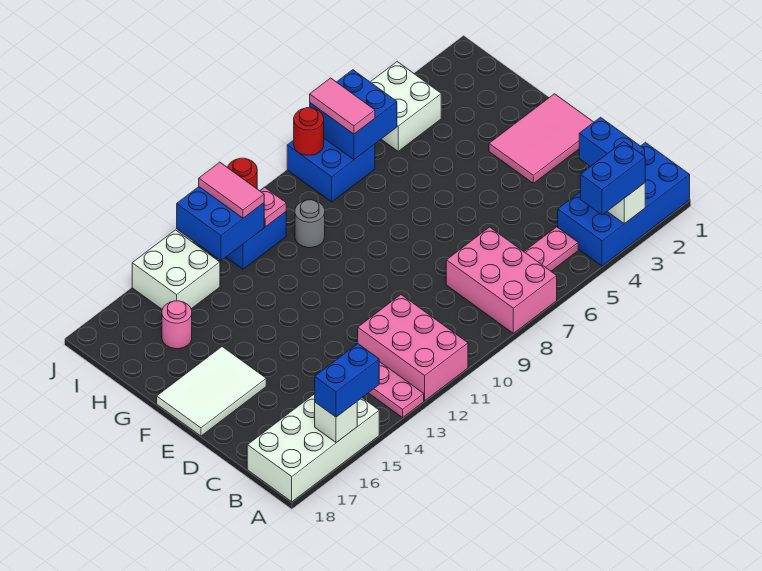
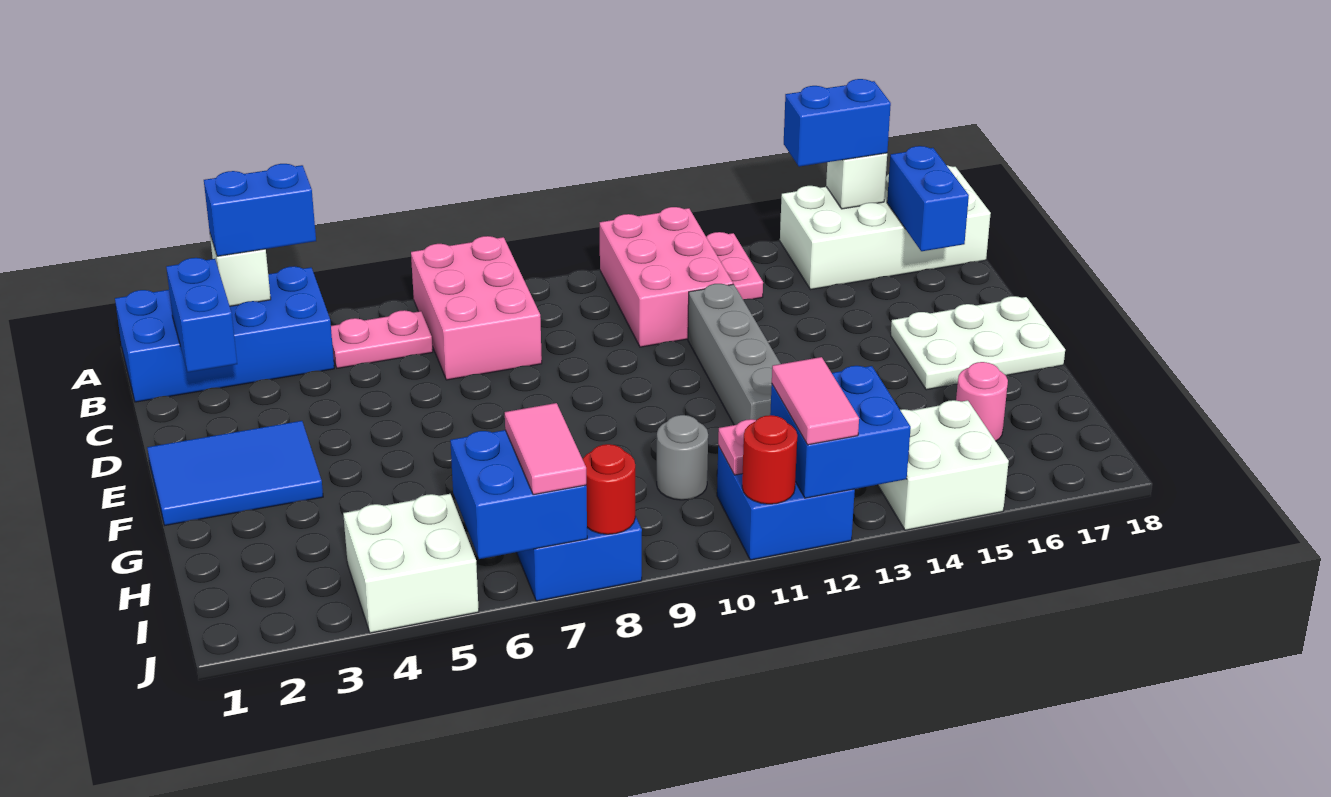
none -> blue 1x2 brick [887,146,969,251]
none -> grey 1x4 brick [688,284,781,425]
pink 2x3 tile [489,94,593,183] -> blue 2x3 tile [147,421,323,525]
white 2x3 tile [157,347,266,436] -> white 2x3 plate [891,296,1065,390]

